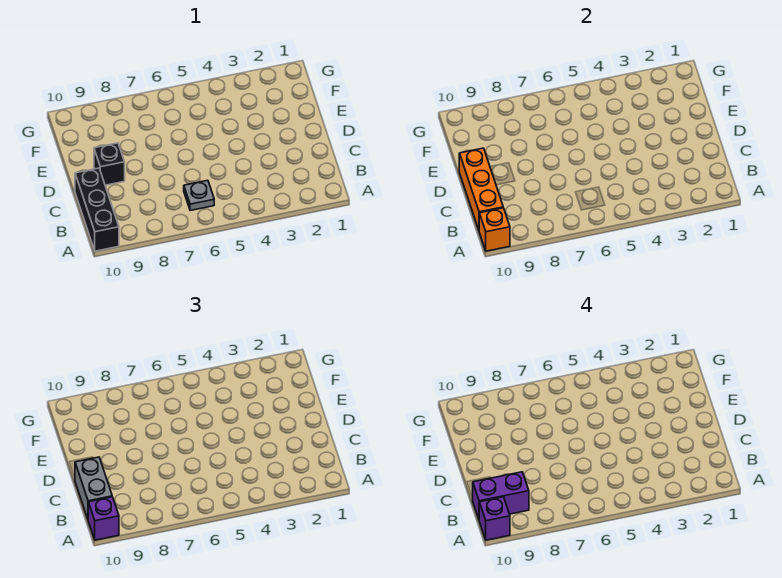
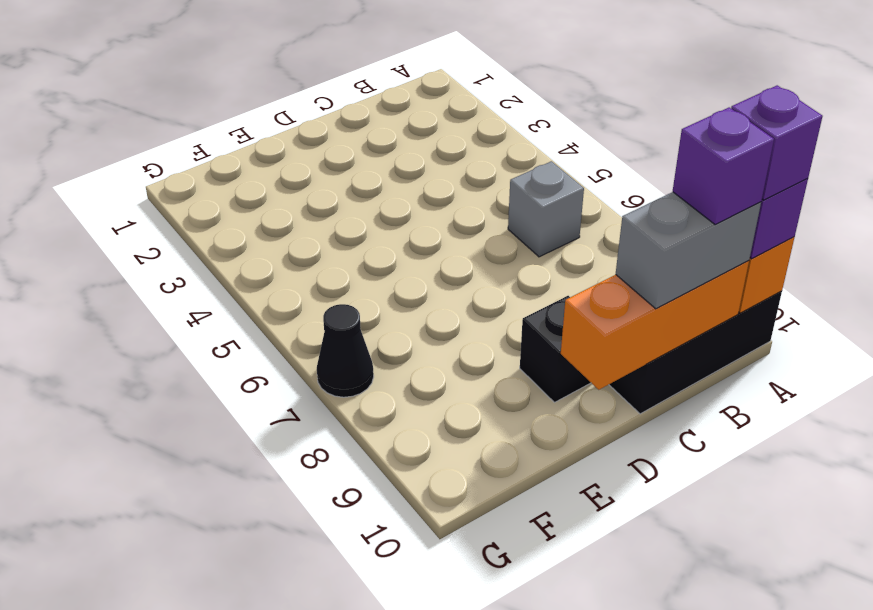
grey 1x1 plate [184,180,214,211] -> grey 1x1 brick [508,161,584,257]
purple 1x2 brick [473,472,529,519] -> purple 1x1 brick [673,107,774,225]
none -> black 1x1 cone [317,304,374,397]

